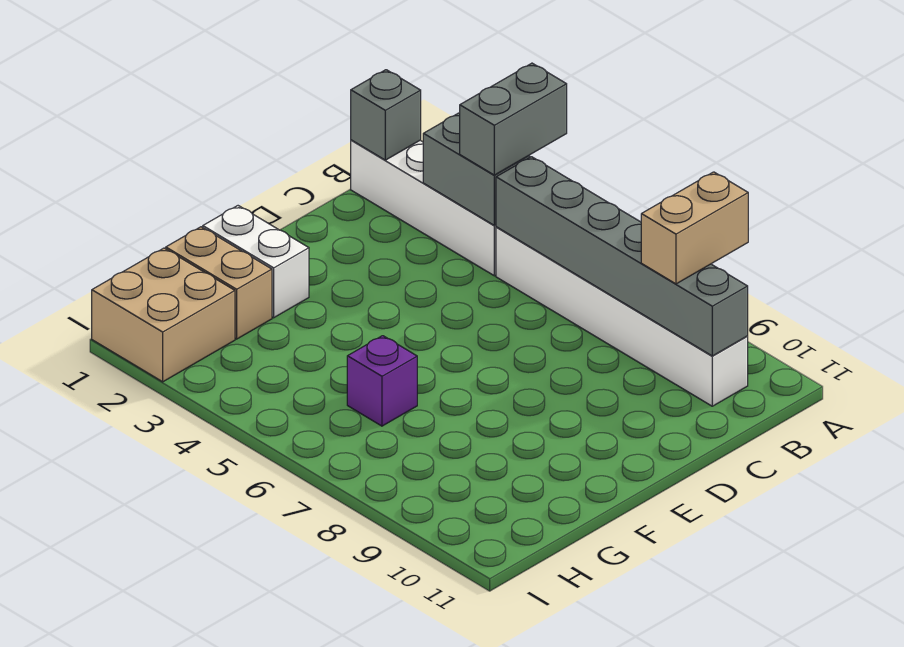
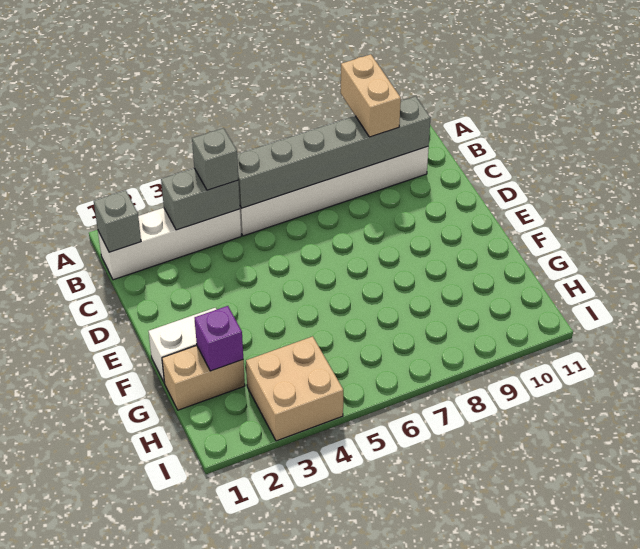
grey 1x2 brick [460,63,567,175] -> grey 1x1 brick [192,128,239,190]
purple 1x1 brick [347,336,417,426] -> purple 1x1 brick moved to [195,306,243,371]
tan 2x2 brick [92,248,235,382] -> tan 2x2 brick moved to [246,336,343,441]

